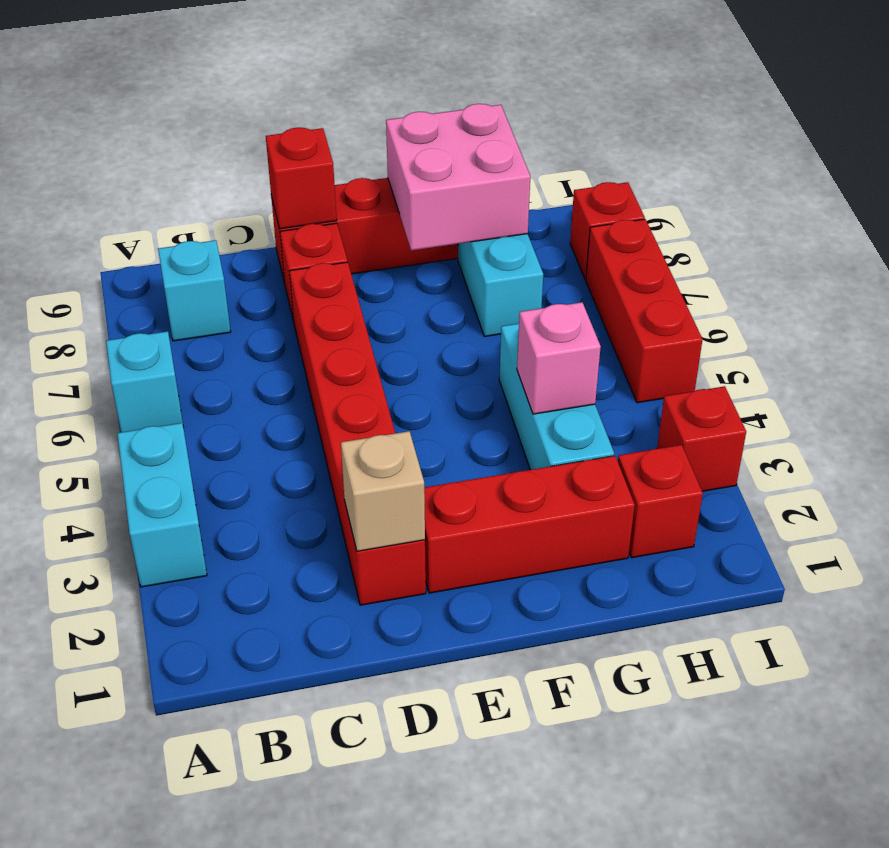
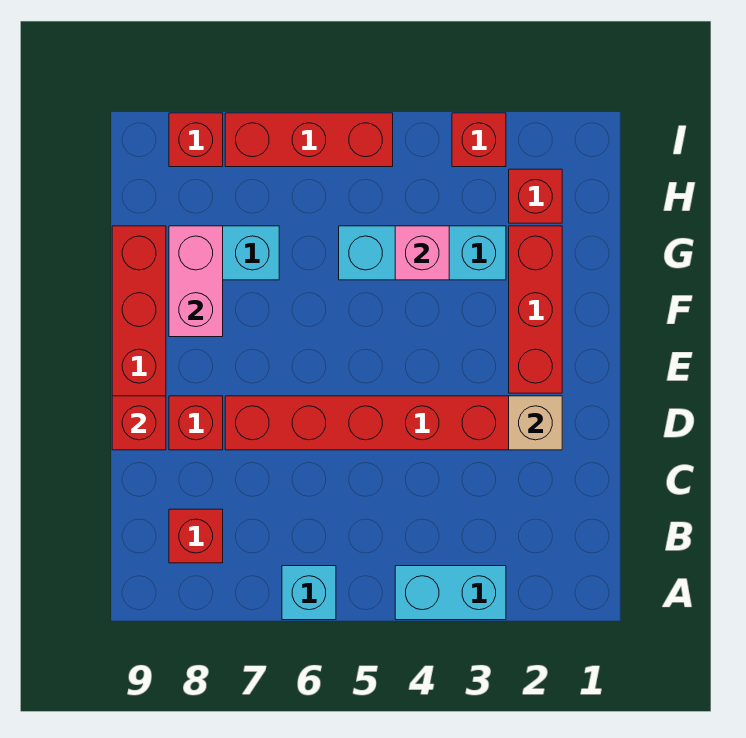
cyan 1x1 brick [158,240,231,341] -> red 1x1 brick [169,509,223,563]
pink 2x2 brick [386,104,530,250] -> pink 1x2 brick [169,226,223,337]

